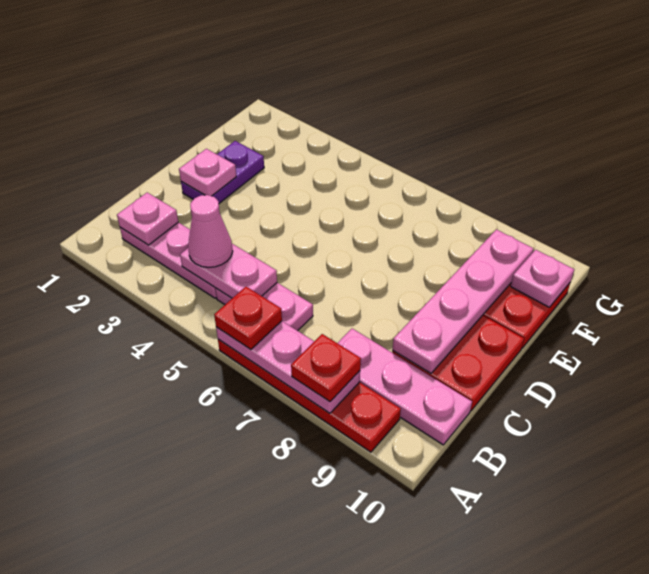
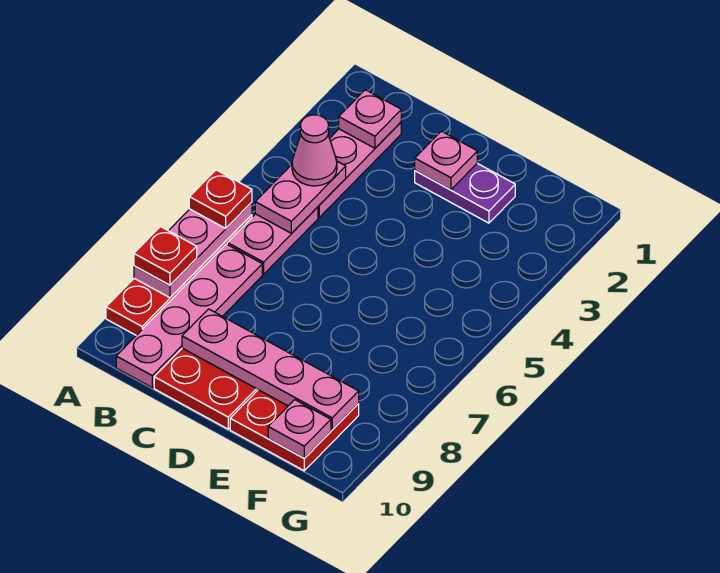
pink 1x3 plate [338,329,472,445] -> pink 1x4 plate [116,244,262,387]

